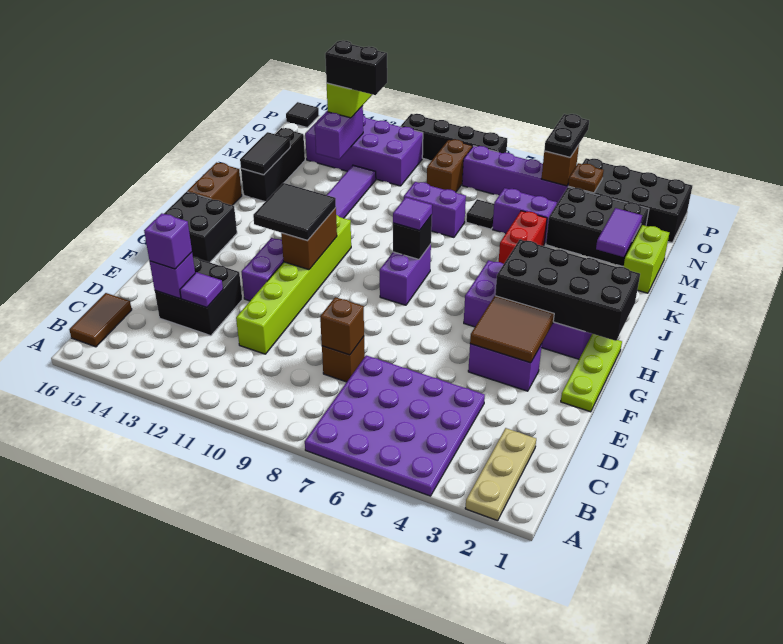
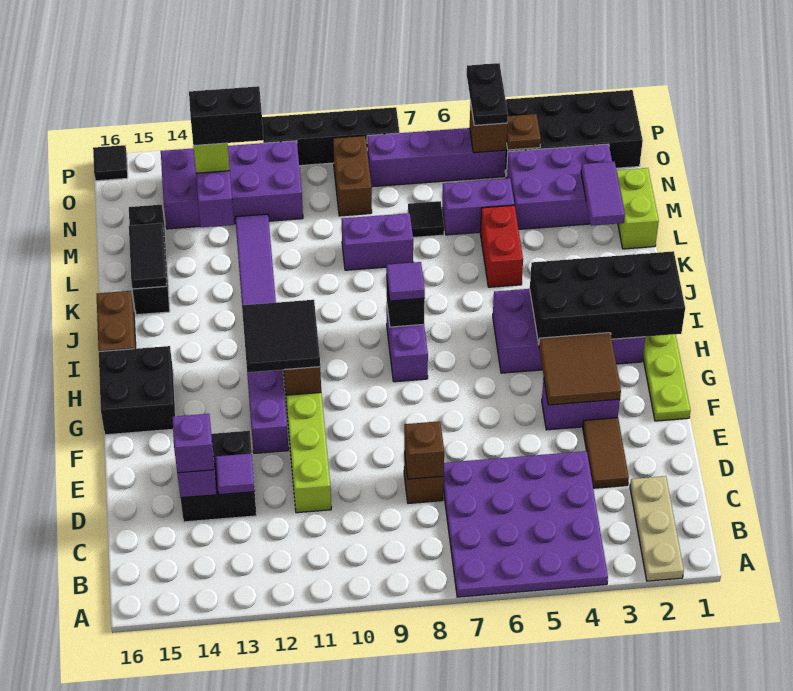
brown 1x2 tile [69,293,132,347] -> brown 1x2 tile moved to [583,418,629,488]
black 2x3 brick [546,187,649,267] -> purple 2x3 brick [506,144,612,229]

